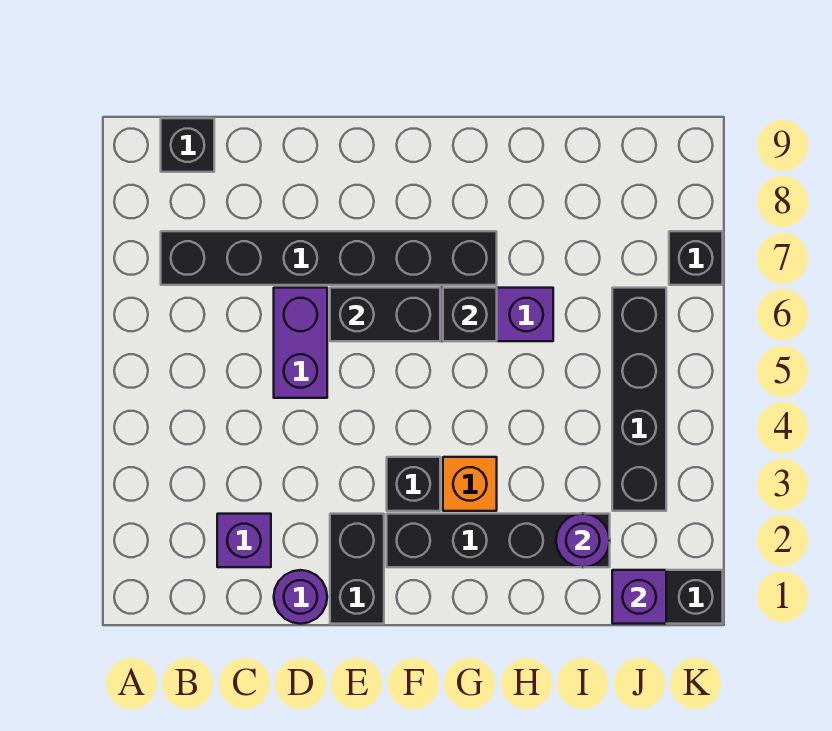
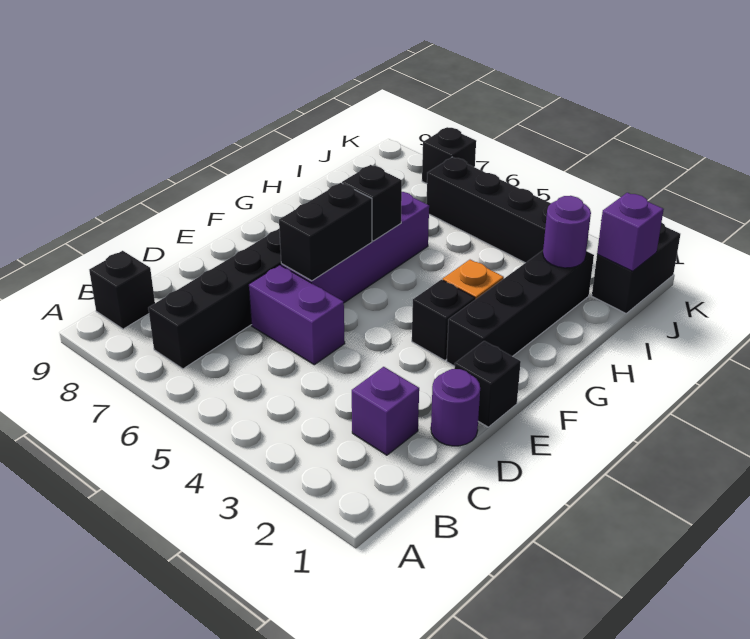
black 1x2 brick [330,514,384,624] -> black 1x1 brick [454,341,521,427]

